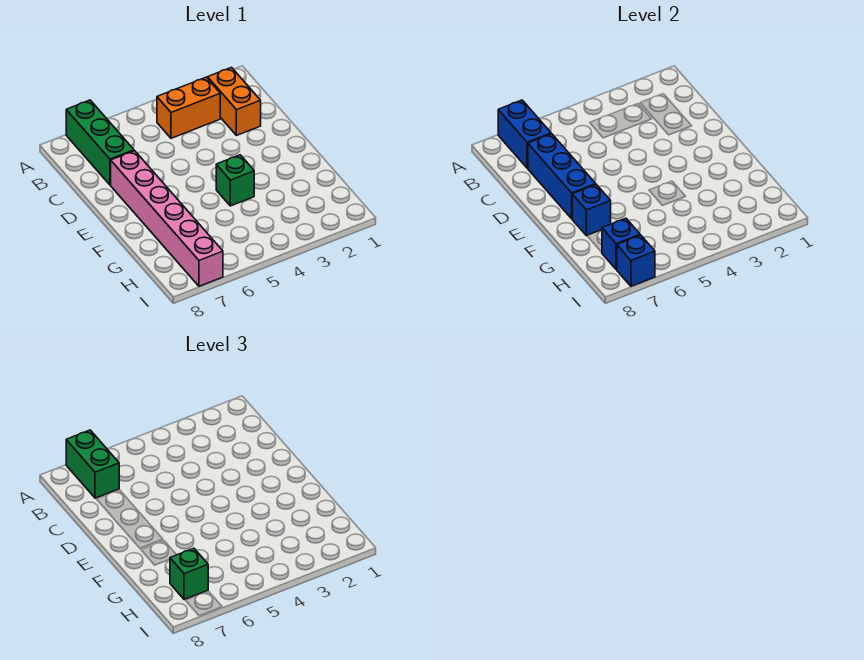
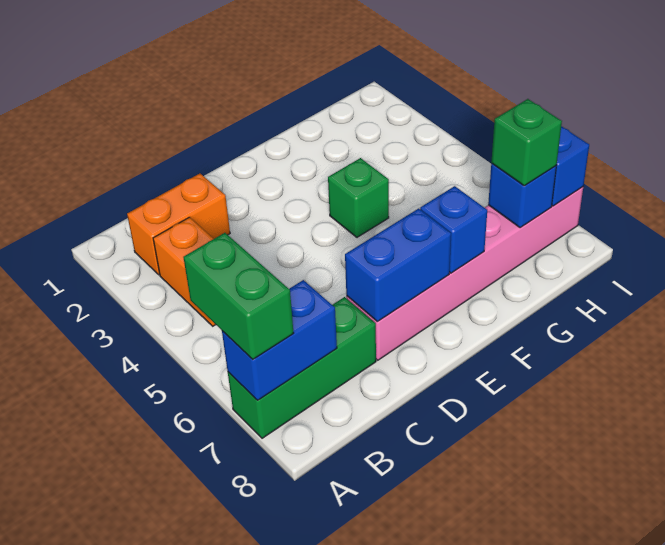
green 1x2 brick [66,430,119,498] -> green 1x2 brick turned to [183,233,293,359]
blue 1x3 brick [528,134,596,219] -> blue 1x2 brick [345,209,451,321]

